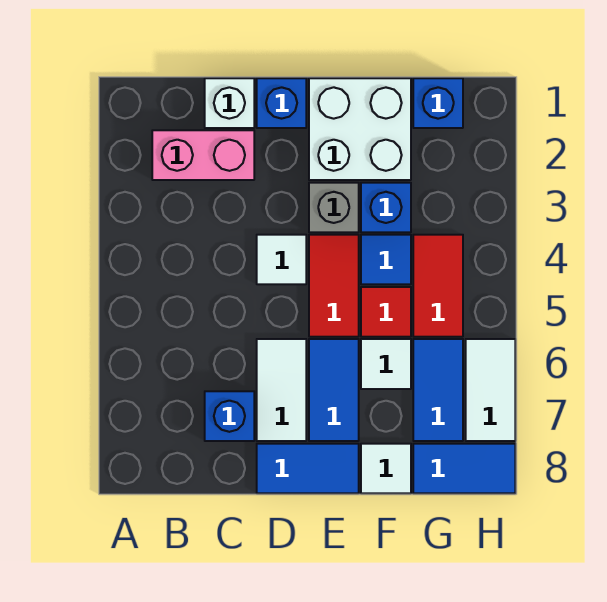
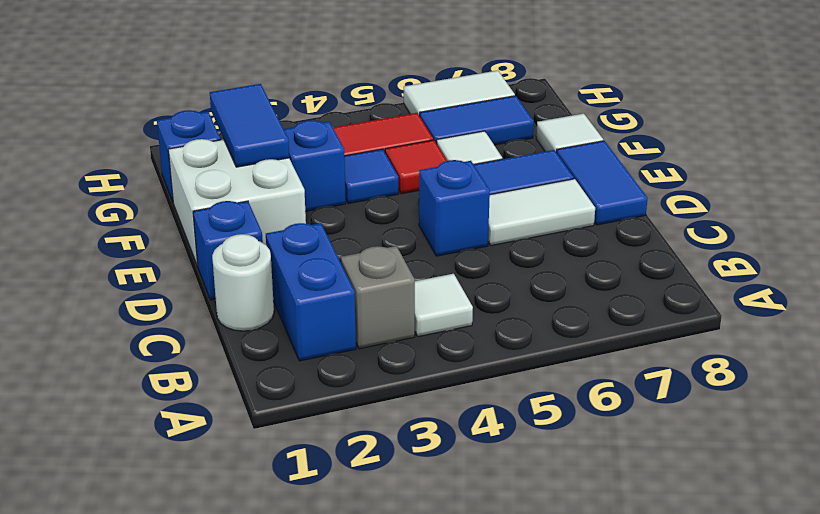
pink 1x2 brick [152,130,254,180] -> blue 1x2 brick [266,223,356,361]
white 1x1 brick [205,78,254,128] -> white 1x1 round brick [212,234,274,331]
blue 1x1 brick [205,391,254,441] -> blue 1x1 brick moved to [419,160,490,256]
white 1x1 tile [257,235,306,284] -> white 1x1 tile moved to [415,274,473,337]
grey 1x1 brick [309,183,359,232] -> grey 1x1 brick moved to [341,246,415,349]
red 1x2 tile [309,235,359,337] -> none
blue 1x2 tile [413,444,515,493] -> blue 1x2 tile moved to [210,84,289,167]

